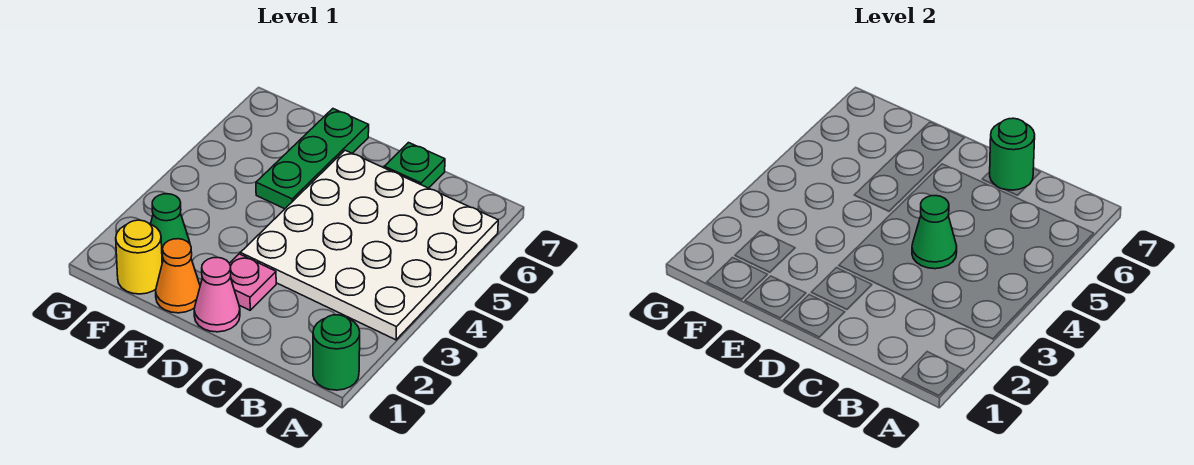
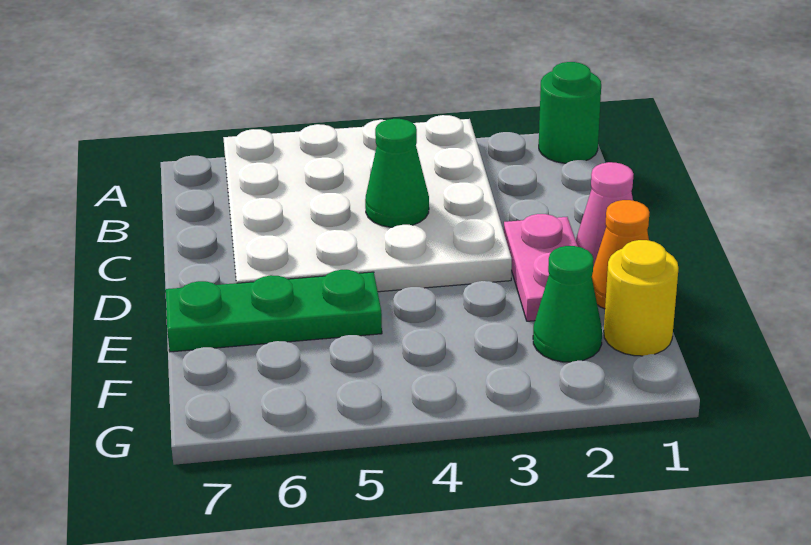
green 1x1 plate [384,143,445,188] -> none
green 1x1 round brick [990,118,1035,190] -> none
pink 1x1 plate [230,254,276,310] -> pink 1x2 plate [504,214,578,321]

